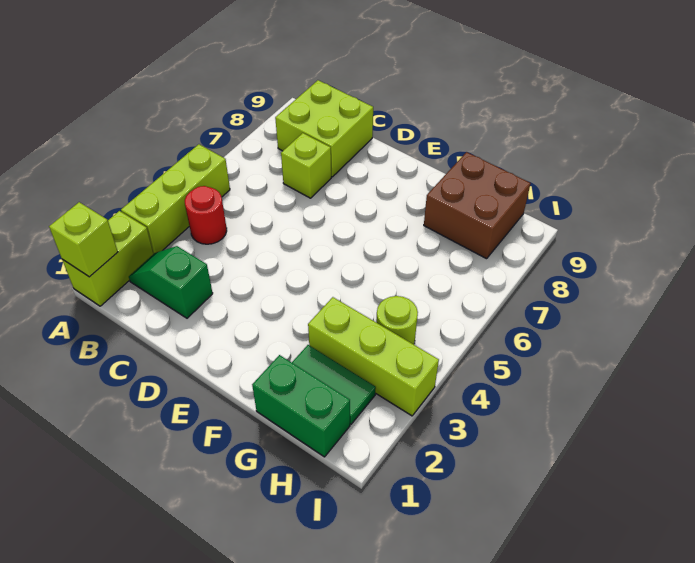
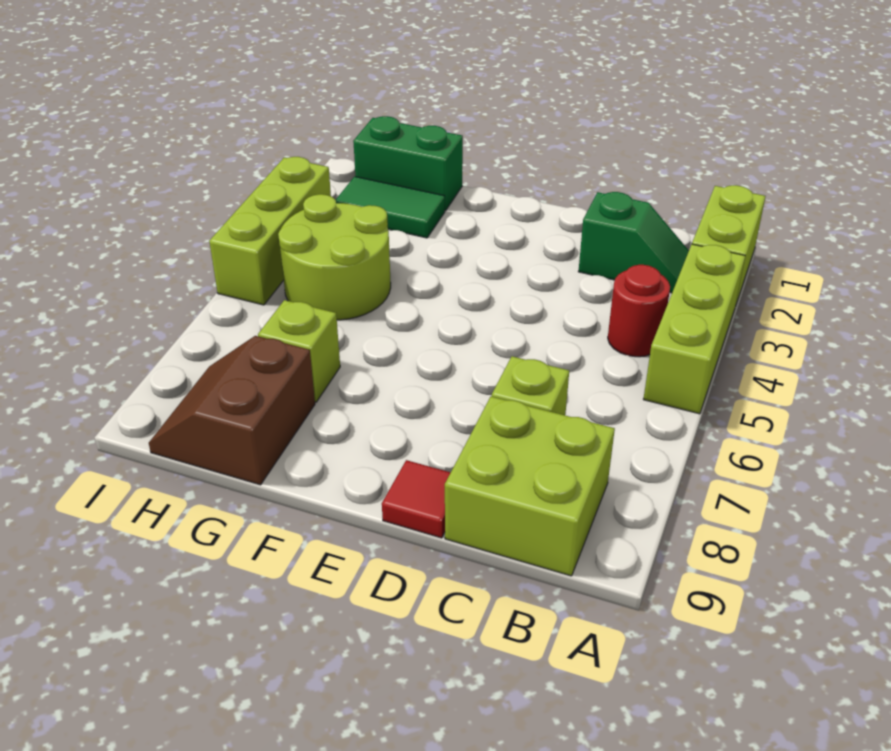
lime 1x1 brick [49,202,118,277] -> lime 1x1 brick moved to [258,300,340,402]
none -> red 1x1 tile [382,460,451,538]
lime 1x3 brick [308,297,439,416] -> lime 1x3 brick turned to [209,157,331,305]
brown 2x2 brick [424,152,531,259] -> brown 2x2 slope [149,336,315,485]
lime 1x1 round brick [376,296,418,345] -> lime 2x2 round brick [278,194,391,320]

